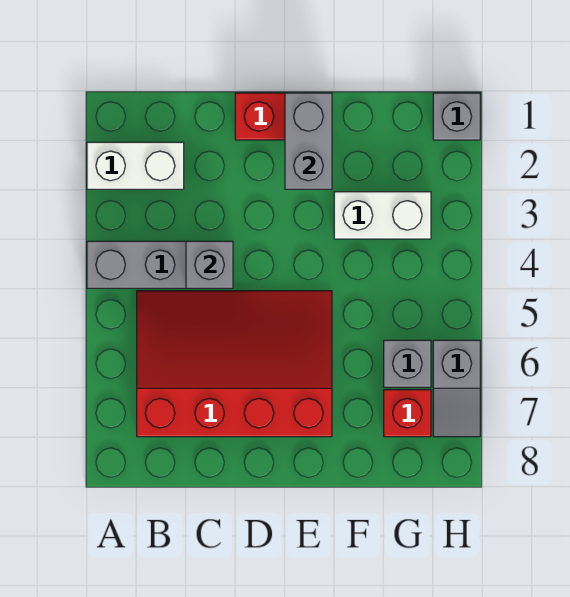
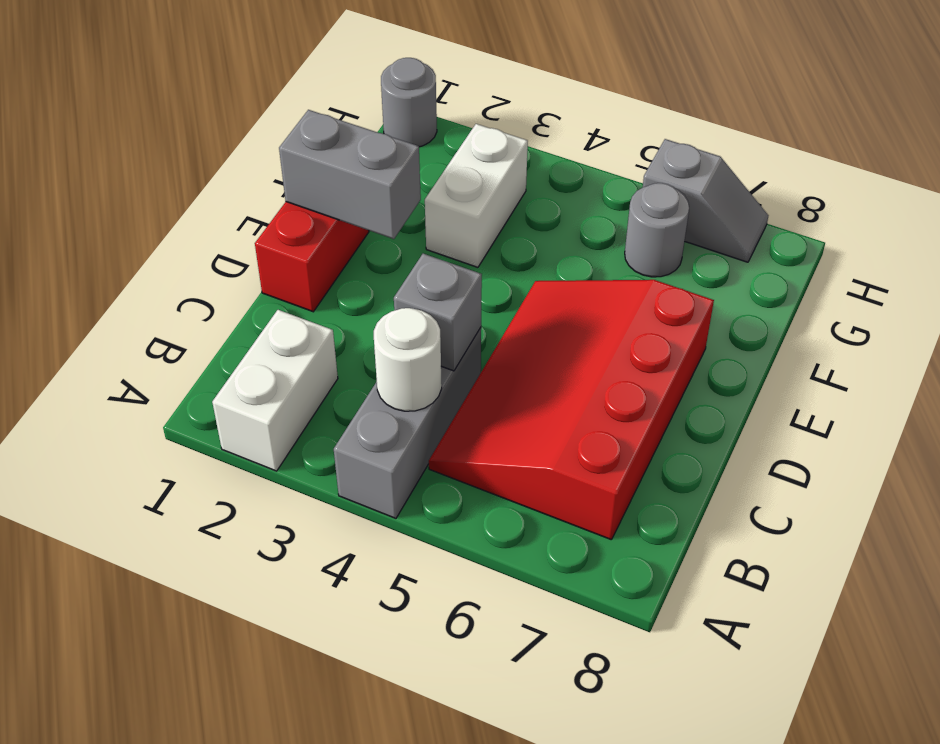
none -> white 1x1 round brick [374,308,442,411]
grey 1x1 brick [384,340,431,387] -> grey 1x1 round brick [625,183,689,277]
red 1x1 brick [384,390,431,437] -> none
grey 1x1 brick [433,93,480,140] -> grey 1x1 round brick [381,58,437,147]

